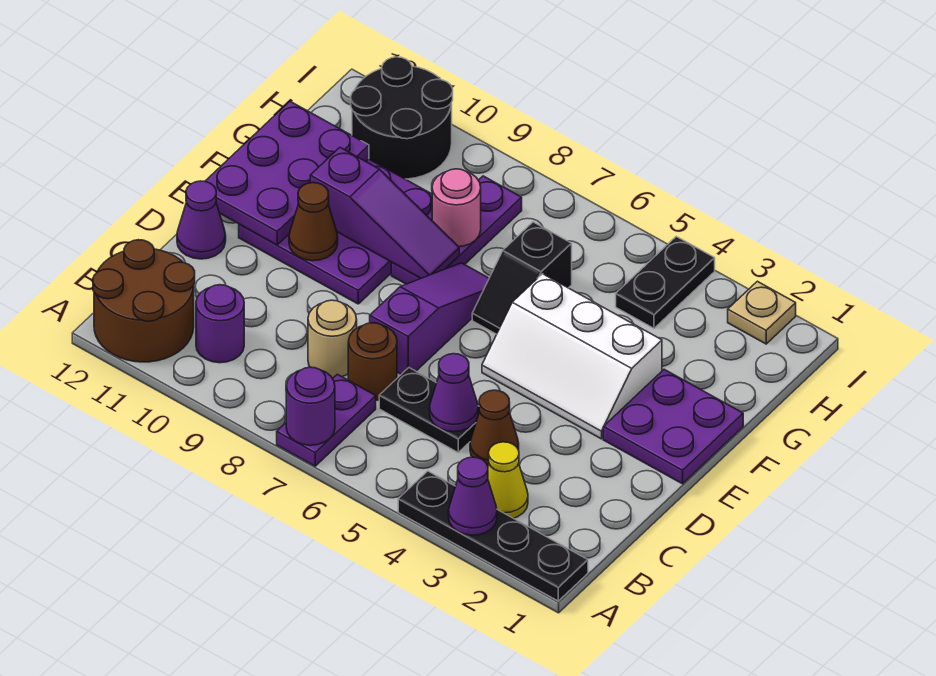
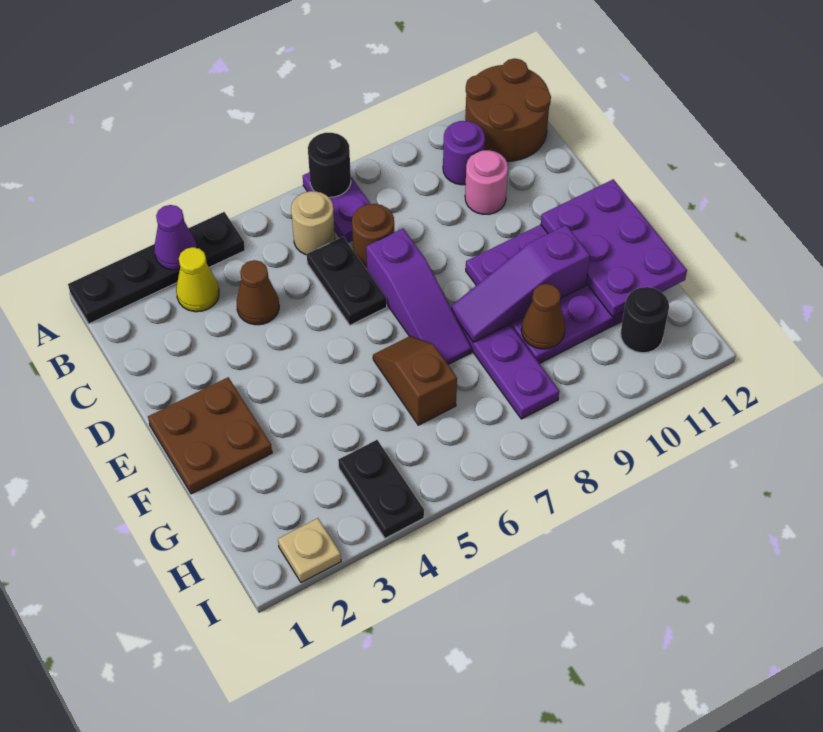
purple 1x1 round brick [286,367,335,445] -> black 1x1 round brick [308,133,351,197]
black 1x2 plate [379,368,479,452] -> black 1x2 plate turned to [307,237,387,325]
purple 1x1 cone [430,354,478,432] -> none
tan 1x1 round brick [308,300,357,378] -> tan 1x1 round brick moved to [291,191,335,255]
purple 1x1 cone [177,181,226,259] -> none
purple 2x2 plate [603,369,743,484] -> brown 2x2 plate [148,377,272,494]
white 2x3 slope [482,274,662,439] -> none
brown 1x1 cone [289,183,338,261] -> brown 1x1 cone moved to [521,284,565,349]
black 1x2 slope [472,222,572,334] -> brown 1x2 slope [373,336,457,425]
pink 1x1 round brick [432,169,481,247] -> pink 1x1 round brick moved to [465,150,508,214]
black 2x2 round brick [351,57,453,179] -> black 1x1 round brick [621,287,669,353]

